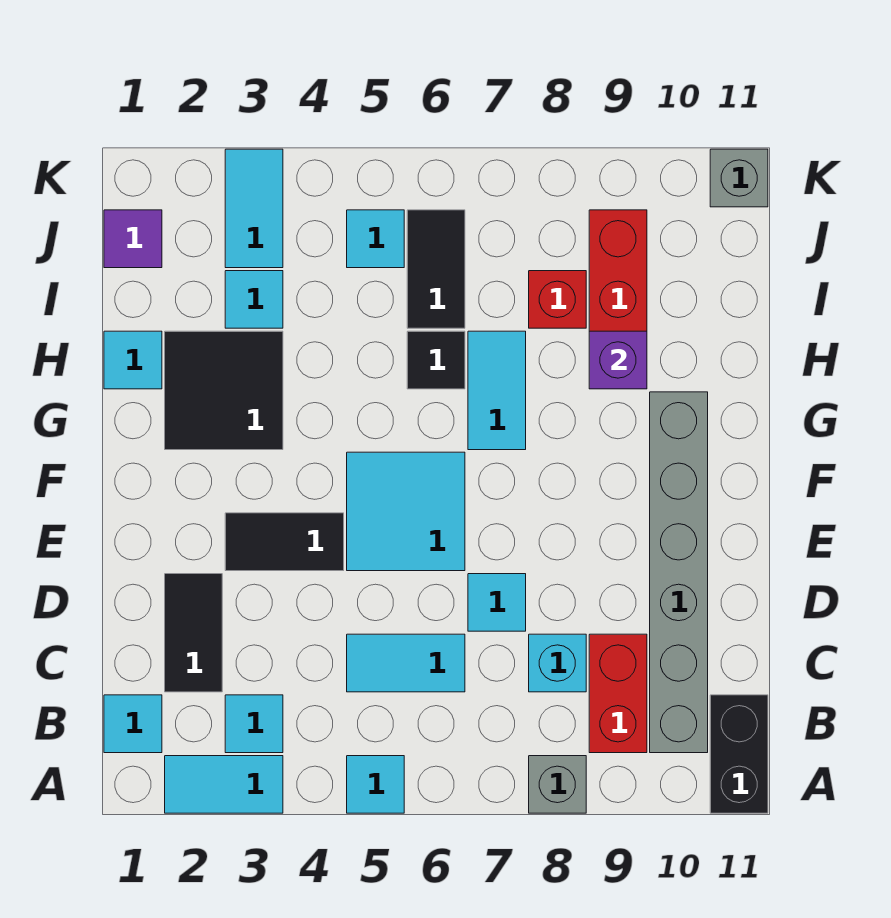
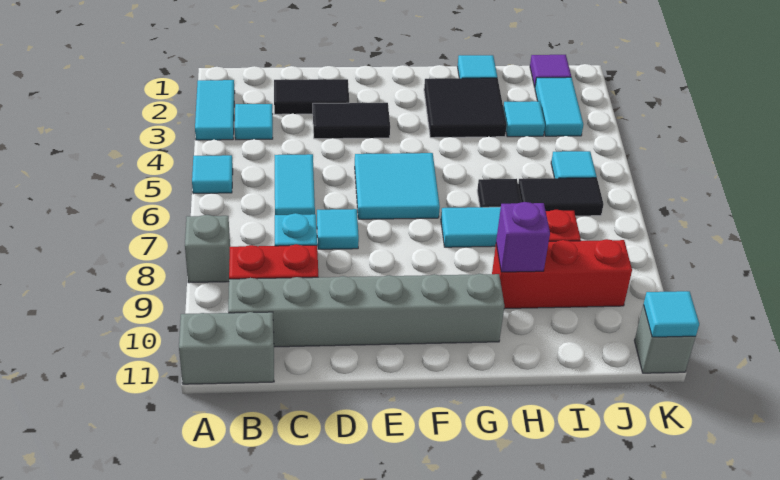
black 1x2 brick [710,695,768,813] -> grey 1x2 brick [179,312,274,384]
cyan 1x1 tile [104,695,162,753] -> cyan 1x1 tile moved to [644,291,699,337]
black 1x2 tile [225,513,344,571] -> black 1x2 tile turned to [313,103,390,139]
cyan 1x2 tile [225,149,283,268] -> cyan 1x2 tile turned to [535,77,583,136]

